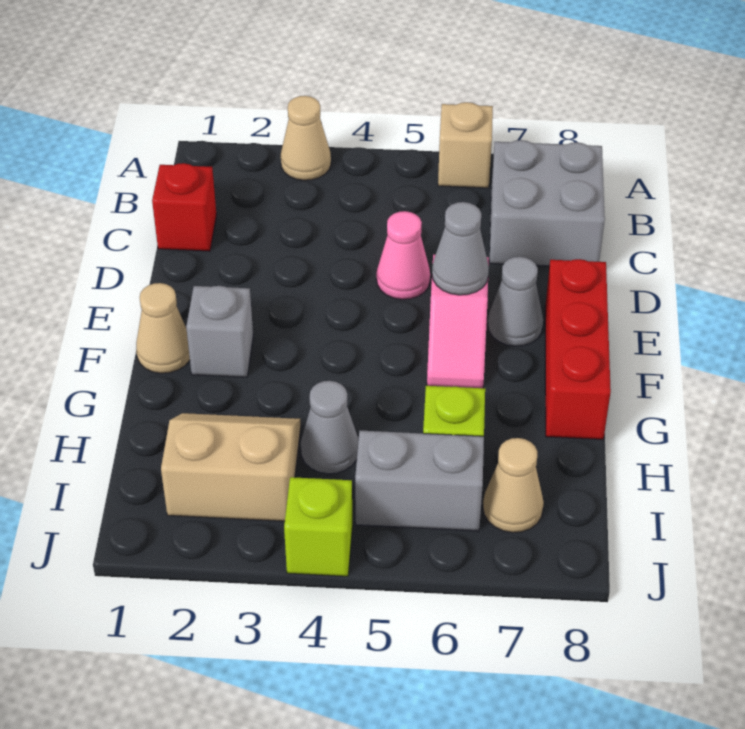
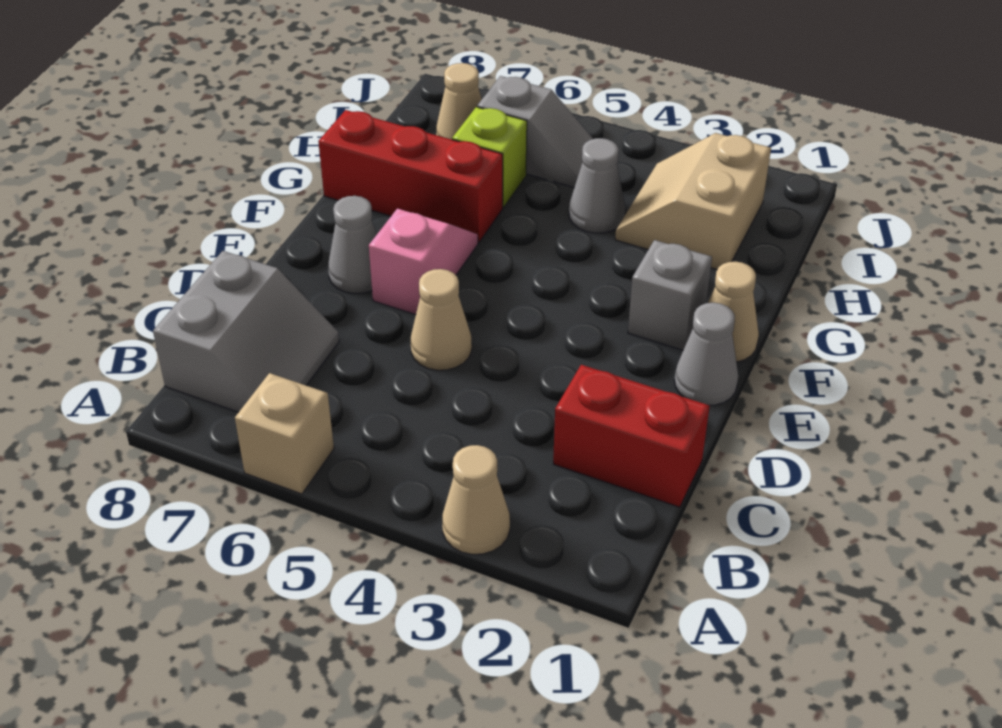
grey 2x2 brick [489,140,605,266] -> grey 2x2 slope [153,251,339,412]
red 1x1 brick [152,163,216,251] -> red 1x2 brick [553,365,710,507]
pink 1x1 cone [377,211,430,299] -> tan 1x1 cone [411,269,472,370]
grey 1x1 cone [432,202,489,295] -> grey 1x1 cone moved to [674,303,738,405]
red 1x3 brick [545,259,611,439] -> red 1x3 brick turned to [318,110,503,242]
tan 2x2 slope [161,413,301,521] -> tan 2x2 slope turned to [615,133,771,270]
grey 1x2 brick [355,431,484,531] -> grey 1x2 slope [477,76,593,187]
lime 1x1 brick [284,477,353,576] -> none

